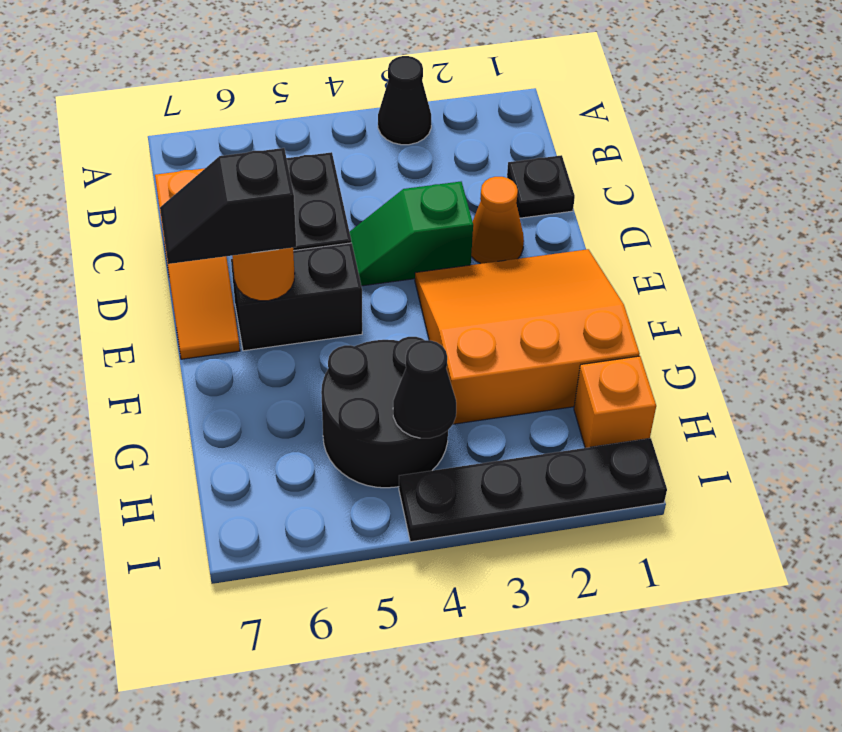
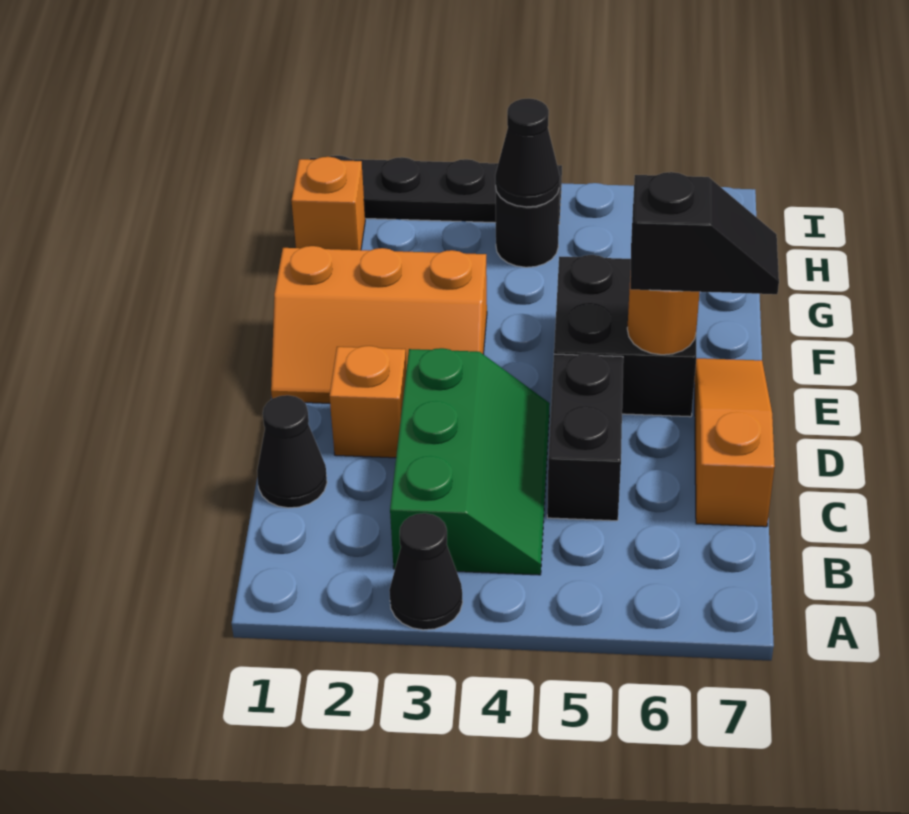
black 1x1 plate [507,155,575,218] -> black 1x1 cone [257,395,327,508]
orange 1x1 cone [471,177,524,264] -> orange 1x1 brick [330,346,406,458]
green 1x2 slope [350,182,473,286] -> green 2x3 slope [390,348,550,575]
orange 3x3 slope [415,249,640,424] -> orange 2x3 slope [271,246,487,403]
black 1x2 brick [231,243,362,351] -> black 2x2 brick [554,255,696,417]
black 2x2 round brick [321,337,448,488] -> black 1x1 round brick [495,186,559,267]

